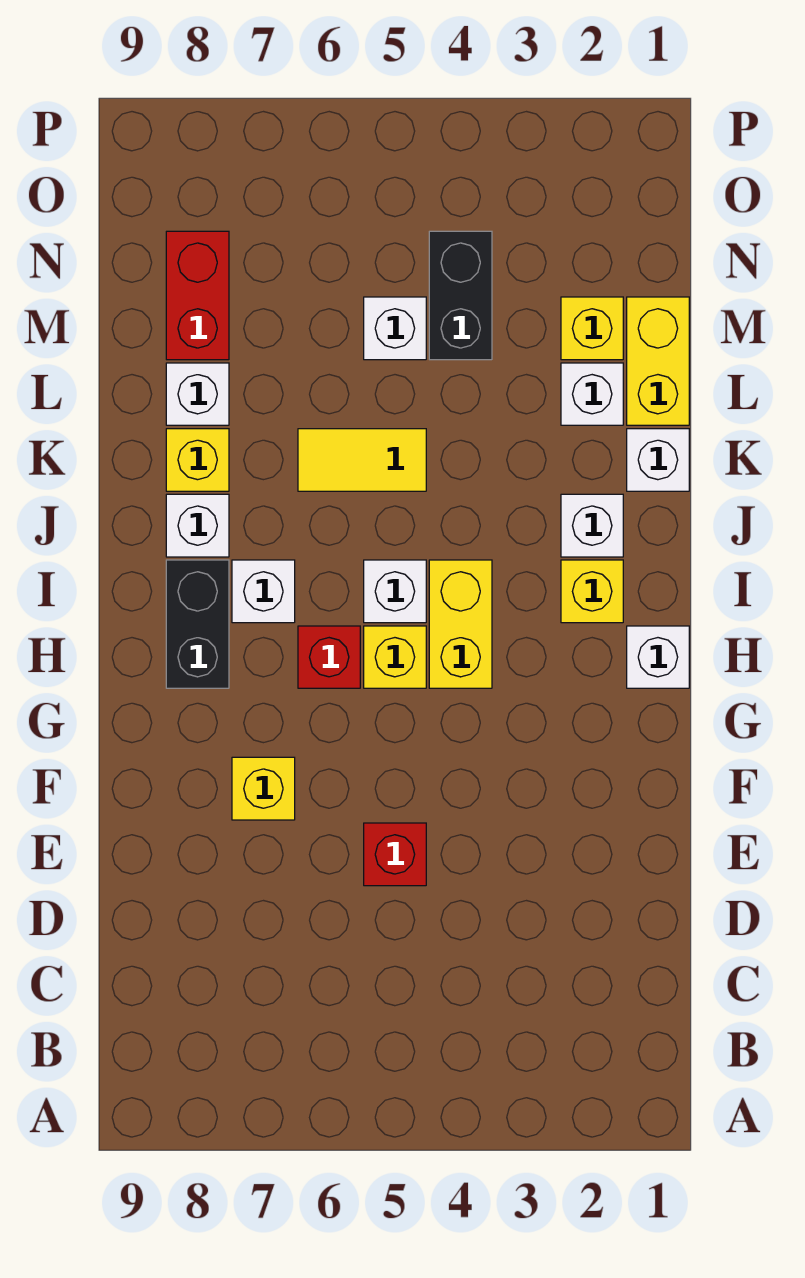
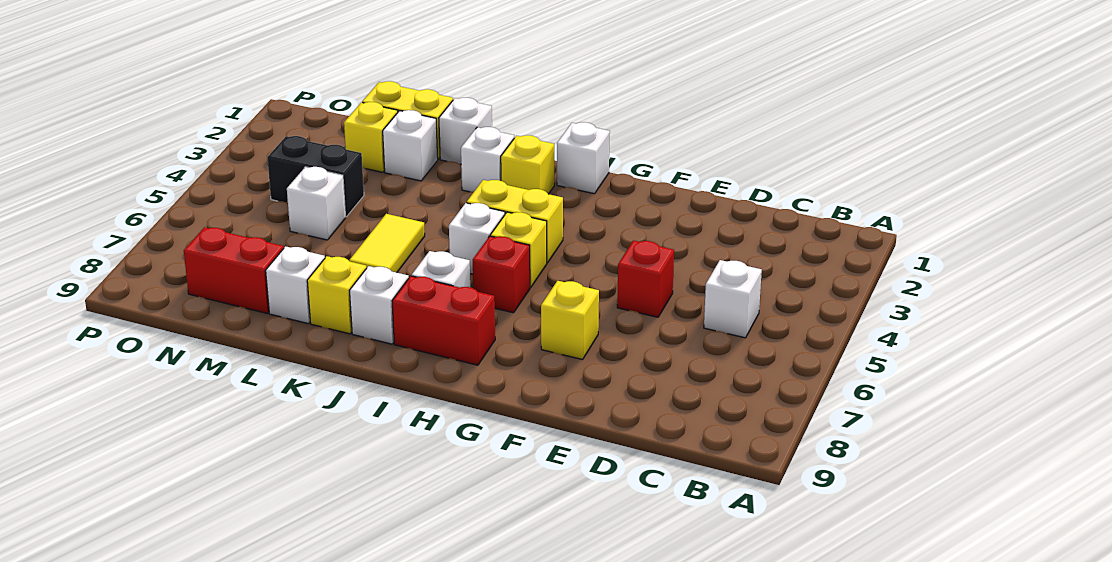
none -> white 1x1 brick [704,260,762,338]
black 1x2 brick [166,560,229,688] -> red 1x2 brick [392,276,495,365]

